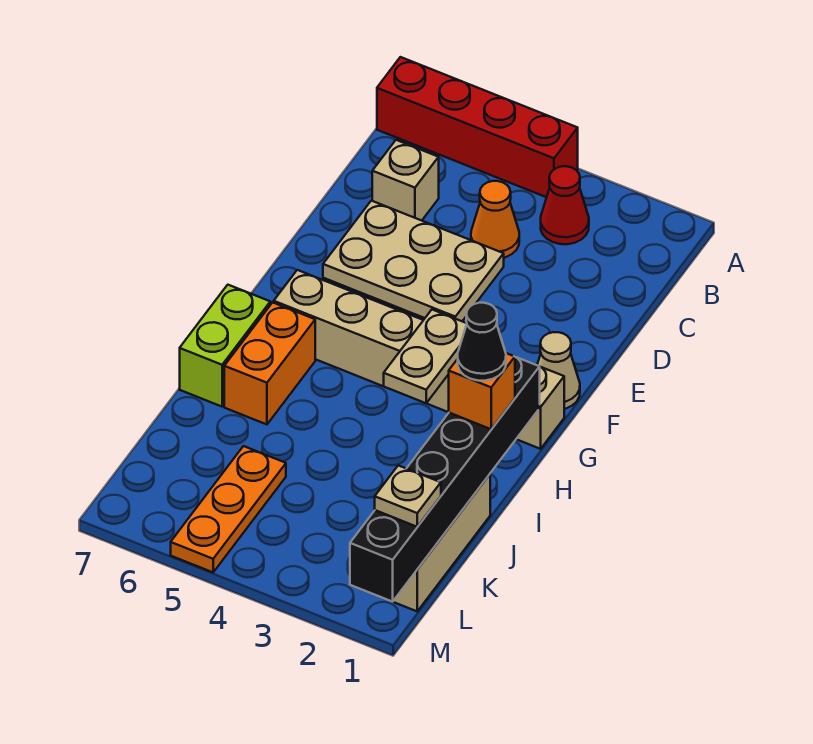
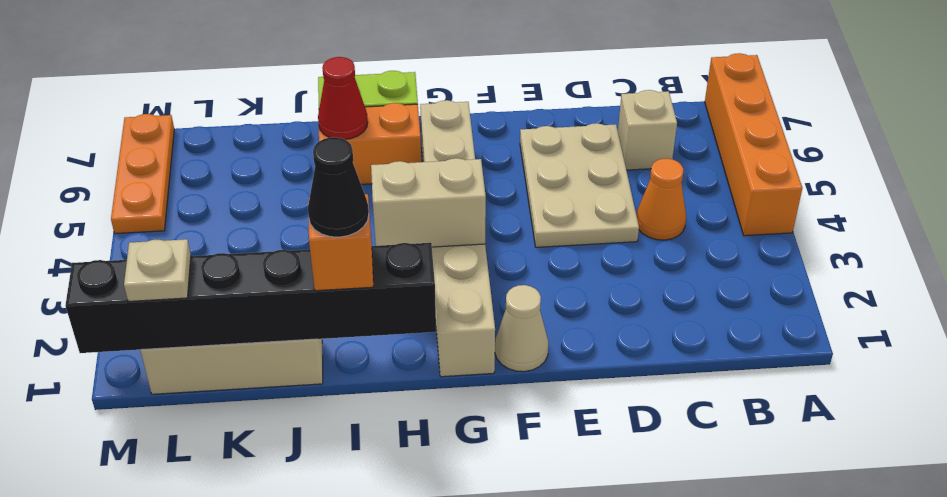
red 1x4 brick [377,57,578,197] -> orange 1x4 brick [705,53,802,236]
red 1x1 cone [541,166,589,244] -> red 1x1 cone moved to [318,57,368,140]
tan 1x2 plate [384,310,467,403] -> tan 1x2 brick [371,158,486,247]
orange 1x3 plate [171,446,286,572] -> orange 1x3 plate turned to [111,114,174,234]

